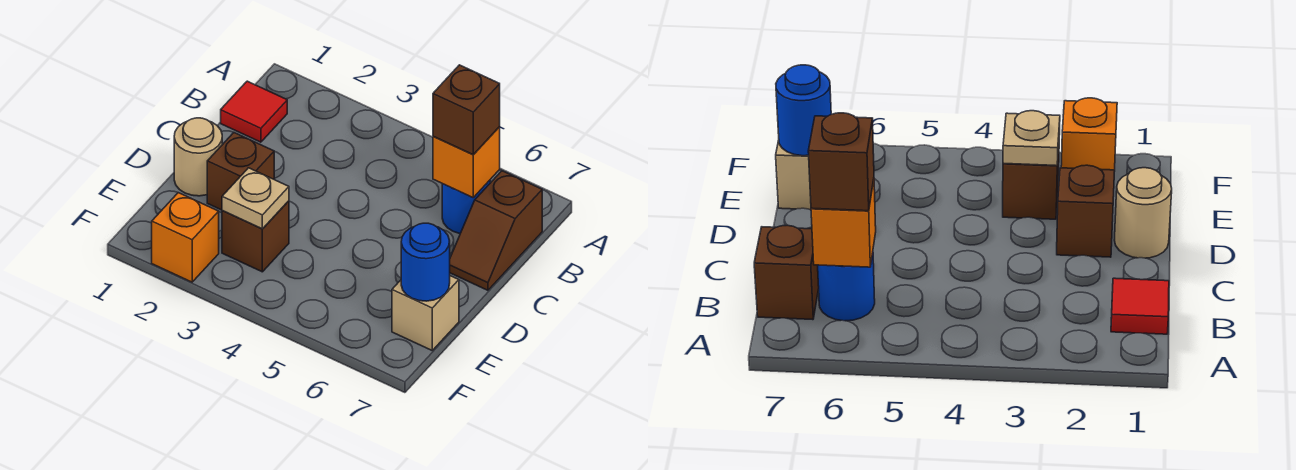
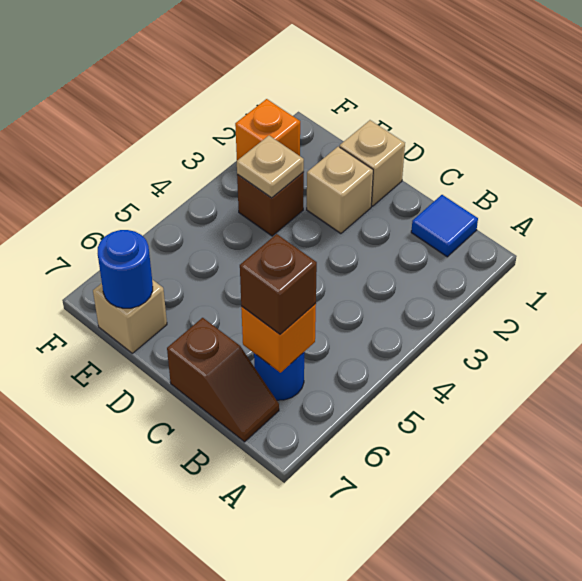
red 1x1 tile [221,81,287,142] -> blue 1x1 tile [411,195,478,257]
brown 1x2 slope [450,171,542,290] -> brown 1x2 slope turned to [167,318,279,442]
tan 1x1 round brick [174,118,222,196] -> tan 1x1 brick [340,120,405,206]
brown 1x1 brick [207,133,274,210] -> tan 1x1 brick [307,147,373,234]

